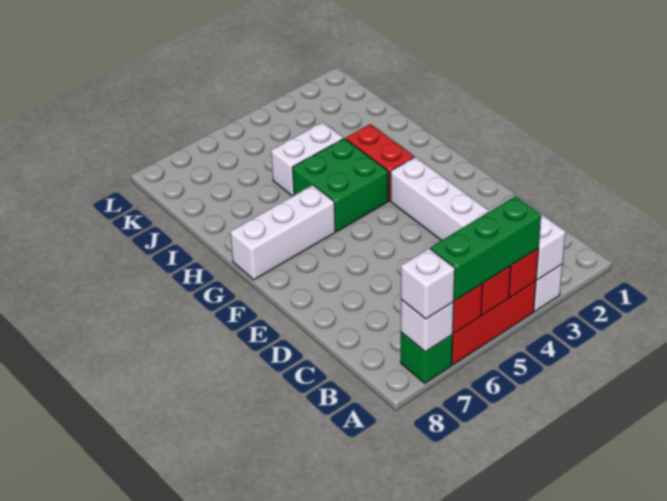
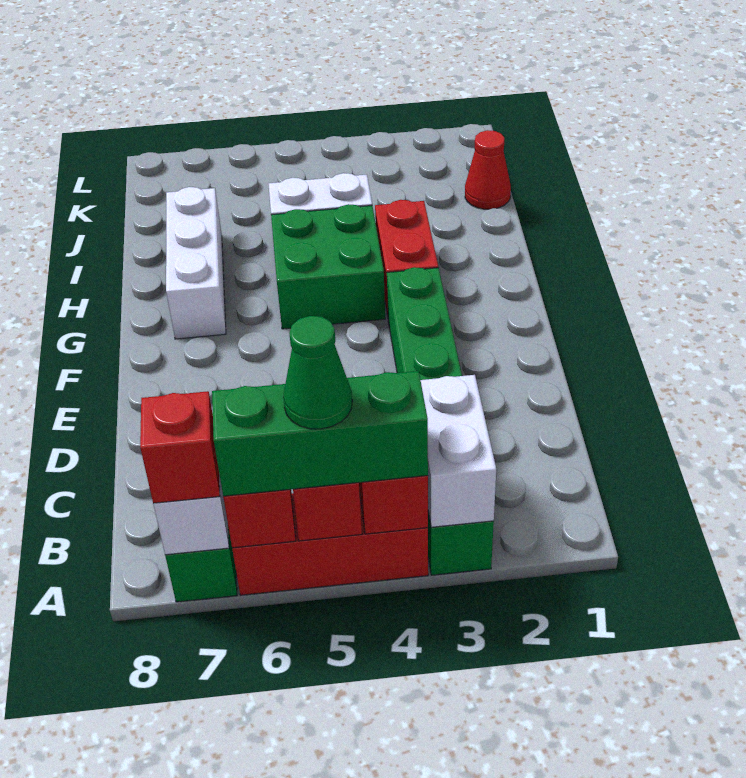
white 1x6 brick [391,157,563,311] -> green 1x6 brick [387,267,494,575]
none -> green 1x1 cone [283,316,352,429]
white 1x1 brick [401,248,455,319] -> red 1x1 brick [140,391,220,504]
white 1x3 brick [230,185,335,280] -> white 1x3 brick turned to [166,187,226,339]
none -> red 1x1 cone [465,130,511,209]

